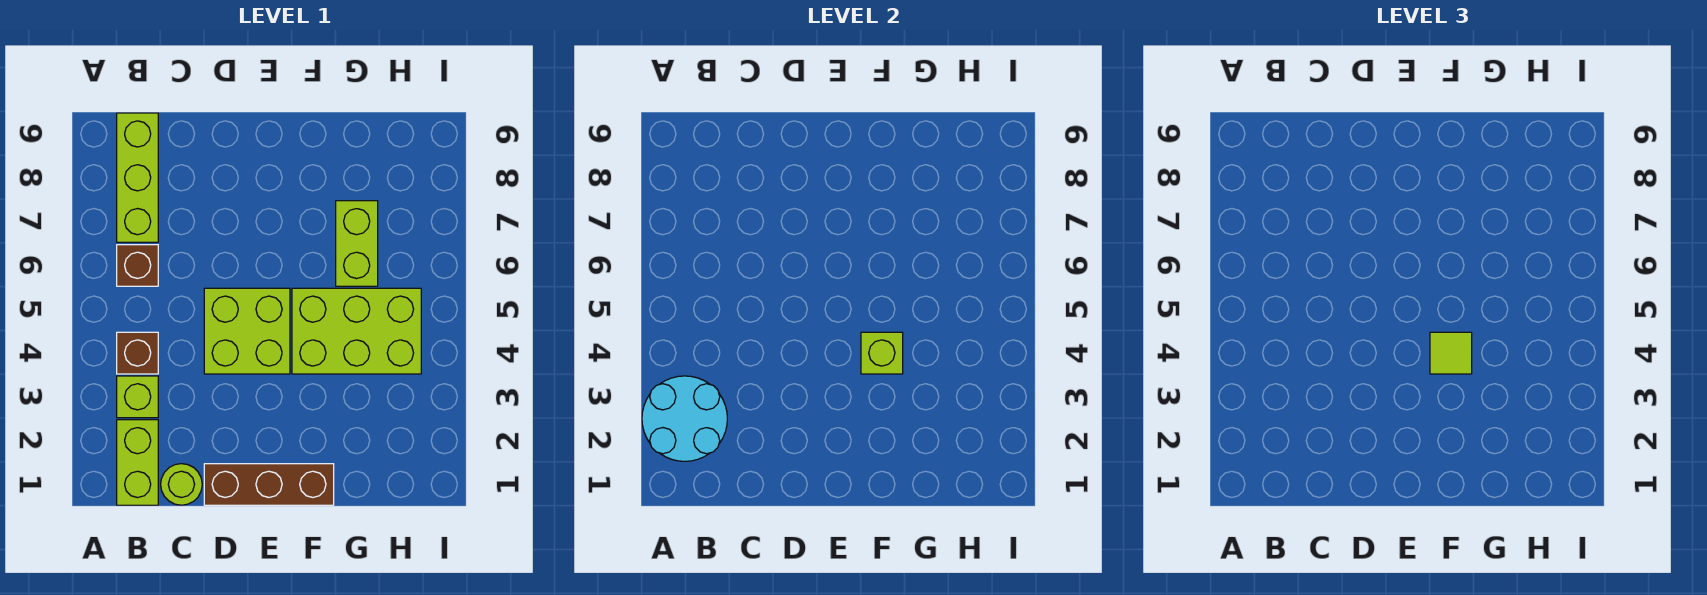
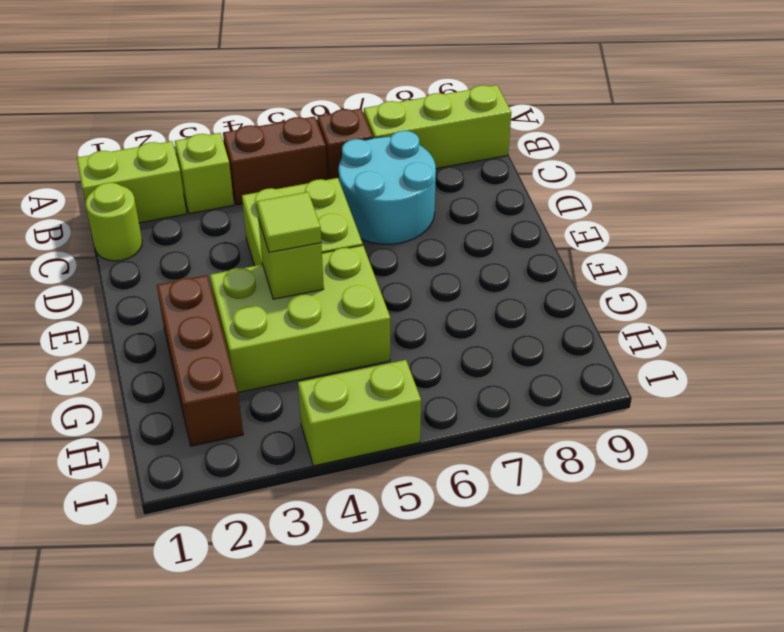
cyan 2x2 round brick [642,376,727,461] -> cyan 2x2 round brick moved to [339,131,436,244]
brown 1x1 brick [117,332,158,374] -> brown 1x2 brick [223,117,327,205]
brown 1x3 brick [204,464,334,505] -> brown 1x3 brick moved to [157,275,243,446]
lime 2x3 brick [292,288,421,374] -> lime 2x3 brick turned to [210,245,390,392]
lime 1x2 brick [336,201,378,286] -> lime 1x2 brick moved to [298,360,421,466]

